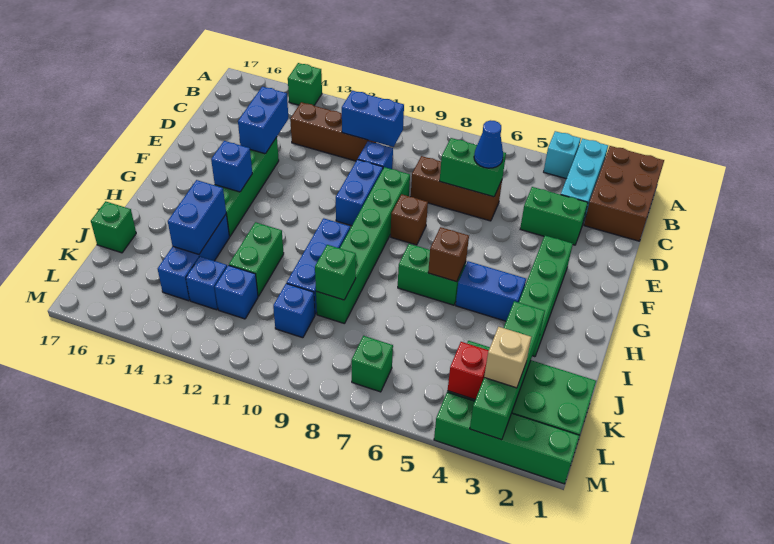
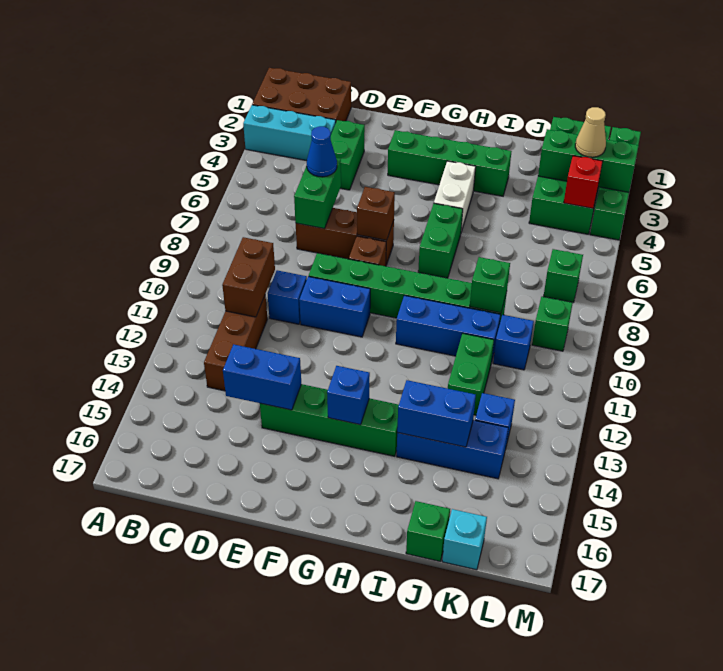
cyan 1x1 brick [544,131,581,179] -> cyan 1x1 brick moved to [442,509,487,570]
green 1x1 brick [288,63,322,105] -> green 1x1 brick moved to [532,297,573,351]
blue 1x2 brick [342,91,404,147] -> brown 1x2 brick [222,237,275,317]
brown 1x3 brick [411,156,502,221] -> brown 1x3 brick turned to [296,208,394,265]
blue 1x2 brick [456,261,526,321] -> white 1x2 brick [434,161,476,232]
brown 1x1 brick [428,227,469,282] -> brown 1x1 brick moved to [357,187,395,240]
green 1x2 brick [229,222,284,296] -> green 1x2 brick turned to [448,333,494,415]
green 1x4 brick [470,301,545,440] -> green 1x3 brick [538,129,639,192]
blue 1x1 brick [215,265,258,319] -> none
tan 1x1 brick [484,327,531,388] -> tan 1x1 cone [575,107,606,157]

